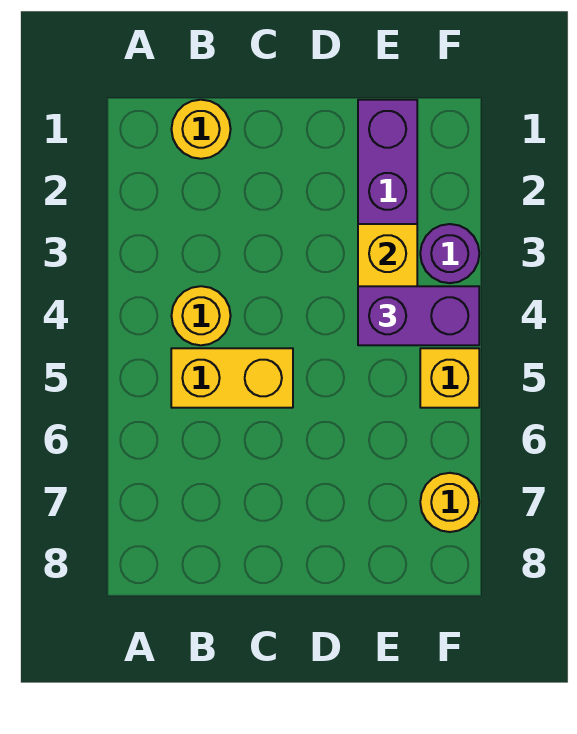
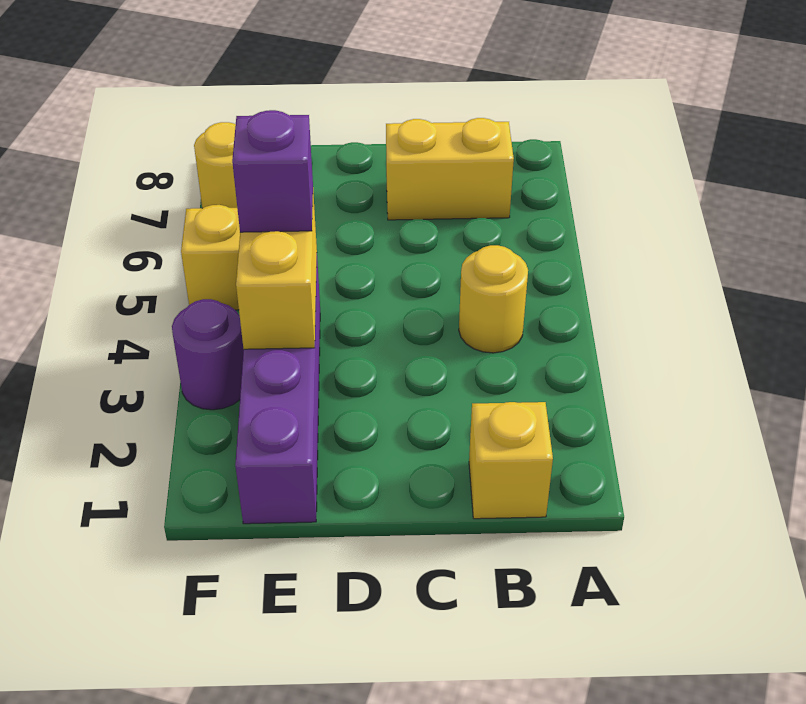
yellow 1x1 round brick [171,100,231,159] -> yellow 1x1 brick [469,402,553,519]
yellow 1x2 brick [171,348,293,408] -> yellow 1x2 brick moved to [386,118,514,220]
purple 1x2 brick [358,286,479,345] -> purple 1x1 brick [232,110,313,232]

